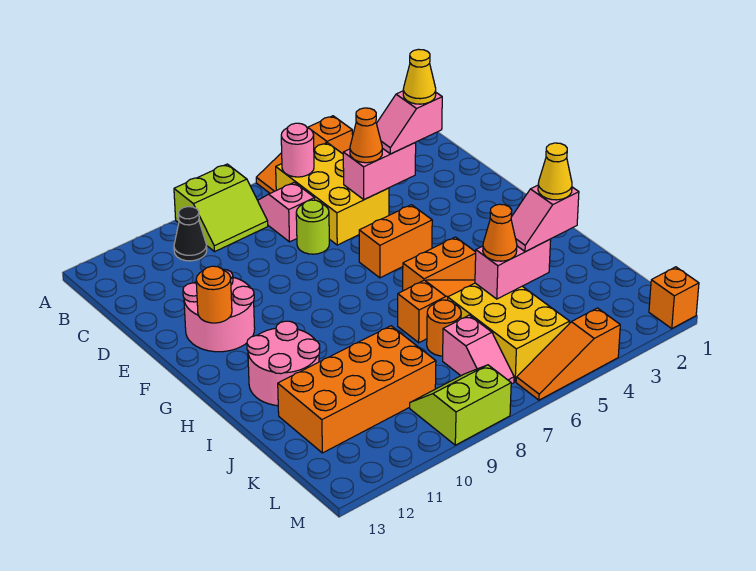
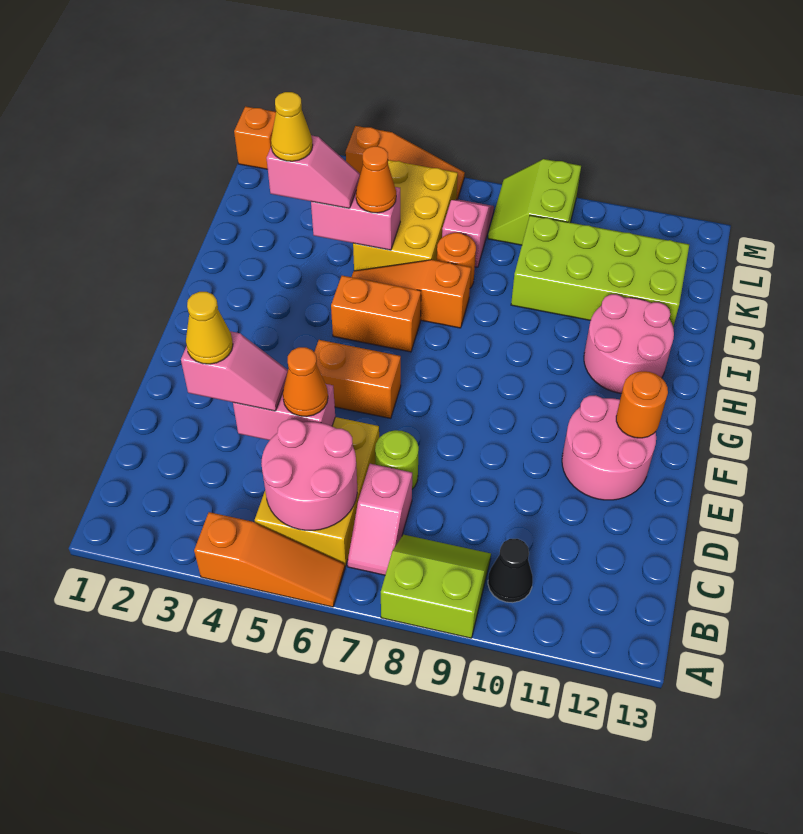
pink 1x1 round brick [281,123,314,177] -> pink 2x2 round brick [261,419,357,530]
orange 2x4 brick [278,326,436,453] -> lime 2x4 brick [511,215,689,326]
lime 2x2 slope [410,365,511,445] -> lime 2x2 slope turned to [488,159,581,245]

